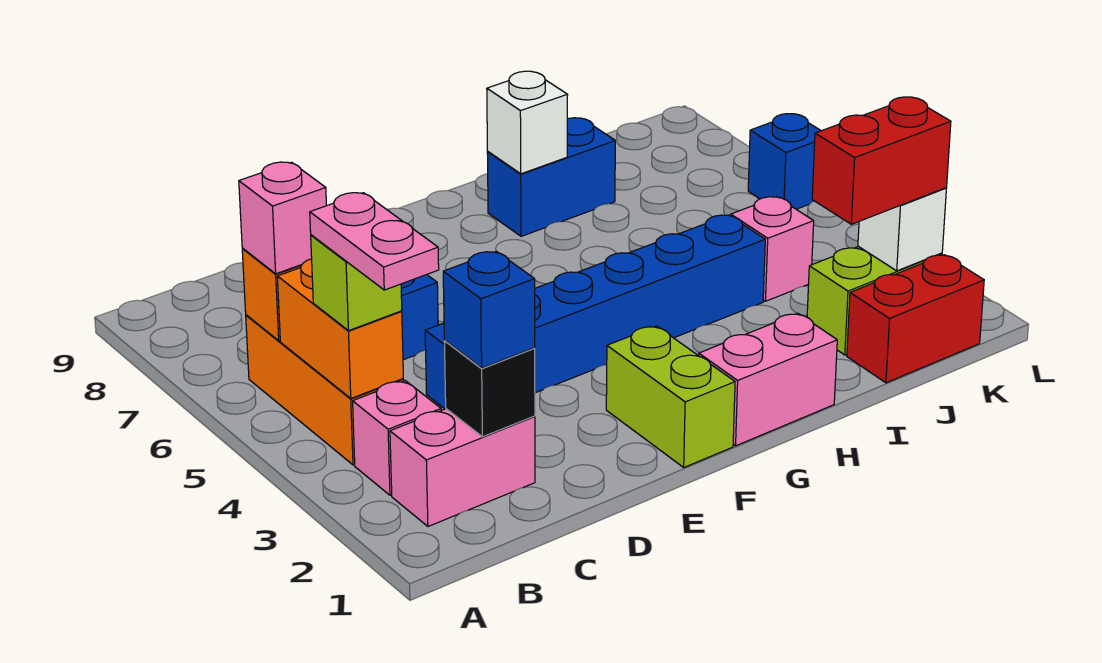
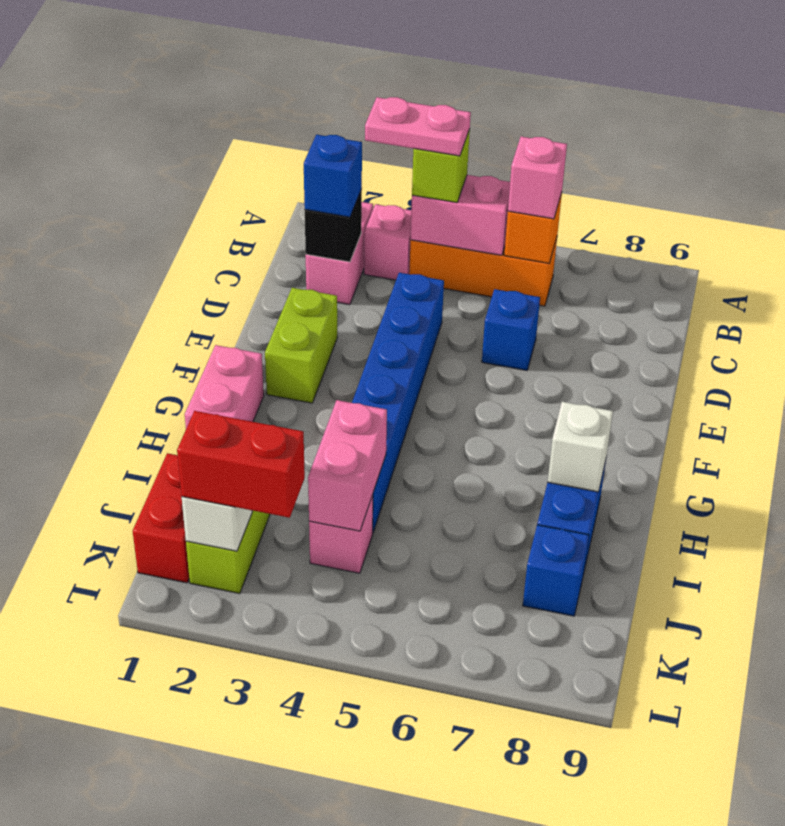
orange 1x2 brick [277,259,403,398] -> pink 1x2 brick [411,175,510,255]
lime 1x2 brick [606,326,735,467] -> lime 1x2 brick turned to [265,288,337,403]
none -> pink 1x2 brick [308,400,387,531]
red 1x2 brick [812,97,951,224] -> red 1x2 brick turned to [177,411,305,518]
blue 1x1 brick [748,114,821,209] -> blue 1x1 brick moved to [523,525,589,616]

